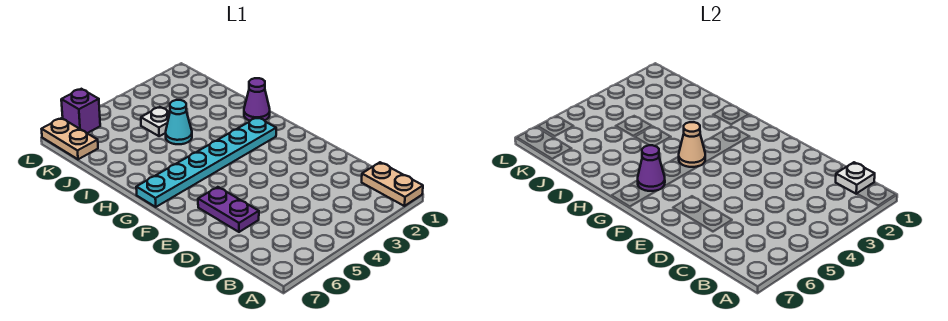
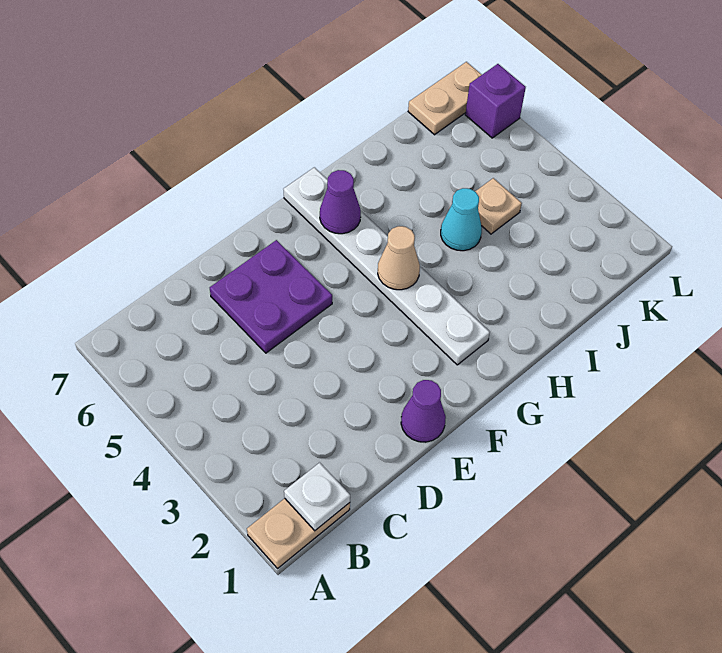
purple 1x2 plate [198,187,259,232] -> purple 2x2 plate [210,240,332,353]
cyan 1x6 plate [136,117,276,207] -> white 1x6 plate [284,167,490,365]
purple 1x1 cone [244,78,270,121] -> purple 1x1 cone moved to [401,380,446,442]
white 1x1 plate [141,107,170,136] -> tan 1x1 plate [475,178,522,234]

